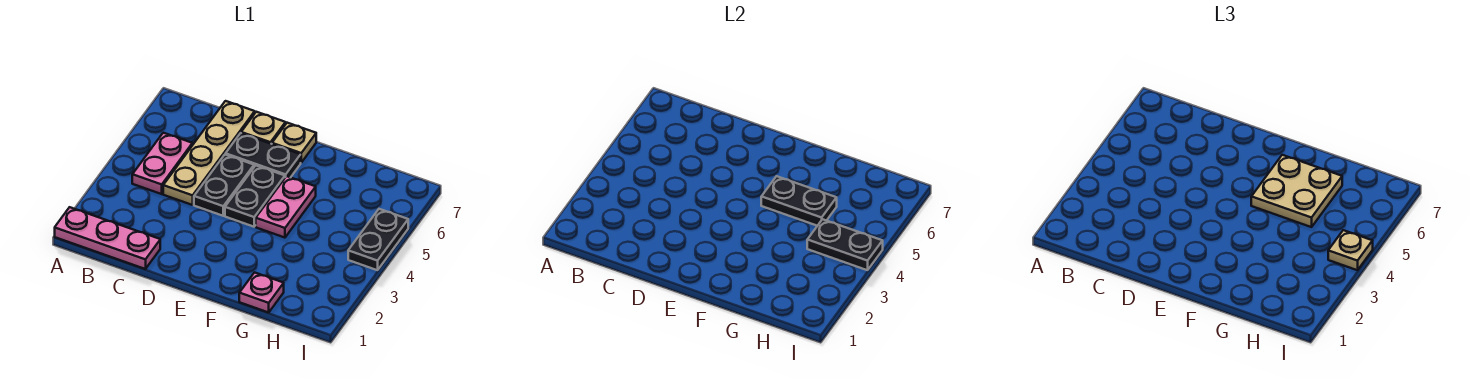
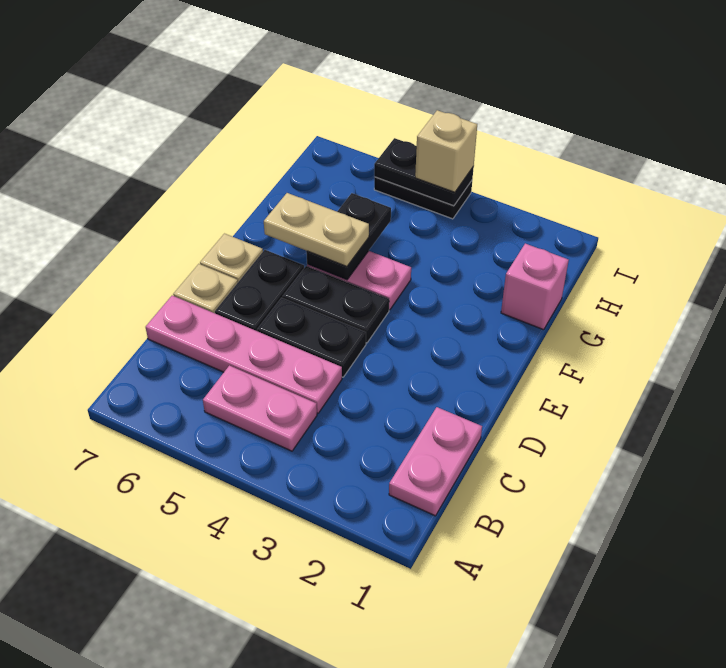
pink 1x3 plate [55,207,160,269] -> pink 1x2 plate [389,407,482,516]
tan 1x4 plate [163,101,255,205] -> pink 1x4 plate [146,296,342,413]
tan 2x2 plate [1251,155,1342,227] -> tan 1x2 plate [264,193,369,266]
pink 1x1 plate [239,272,284,312] -> pink 1x1 brick [501,244,569,330]
black 1x2 plate [807,219,883,270] -> black 1x2 plate turned to [374,138,474,206]
tan 1x1 plate [1328,230,1373,270] -> tan 1x1 brick [415,110,477,192]

